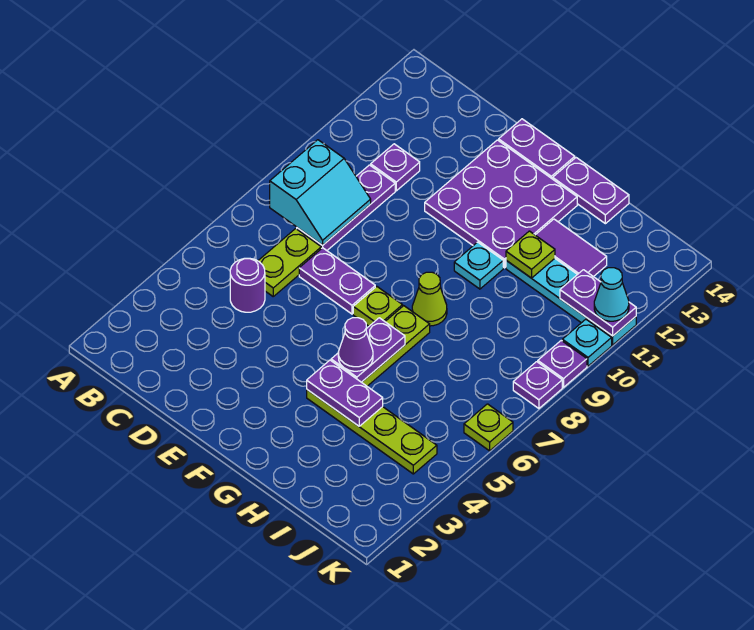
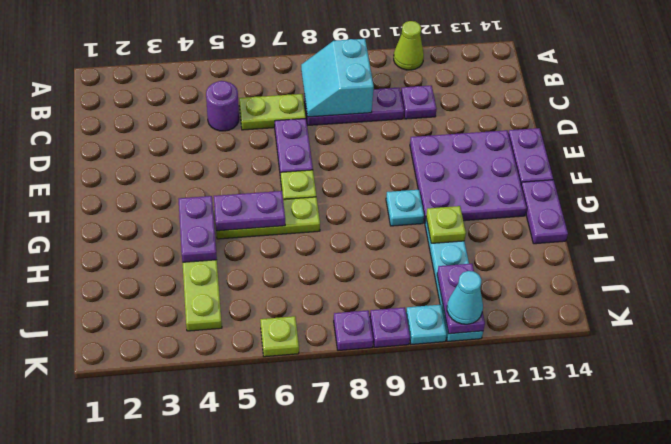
cyan 2x2 slope [270,140,371,245] -> cyan 2x2 slope turned to [301,39,374,117]
purple 1x1 cone [338,318,373,371] -> none
lime 1x1 cone [412,272,447,326] -> lime 1x1 cone moved to [394,21,424,70]
purple 1x2 tile [536,219,607,277] -> none

